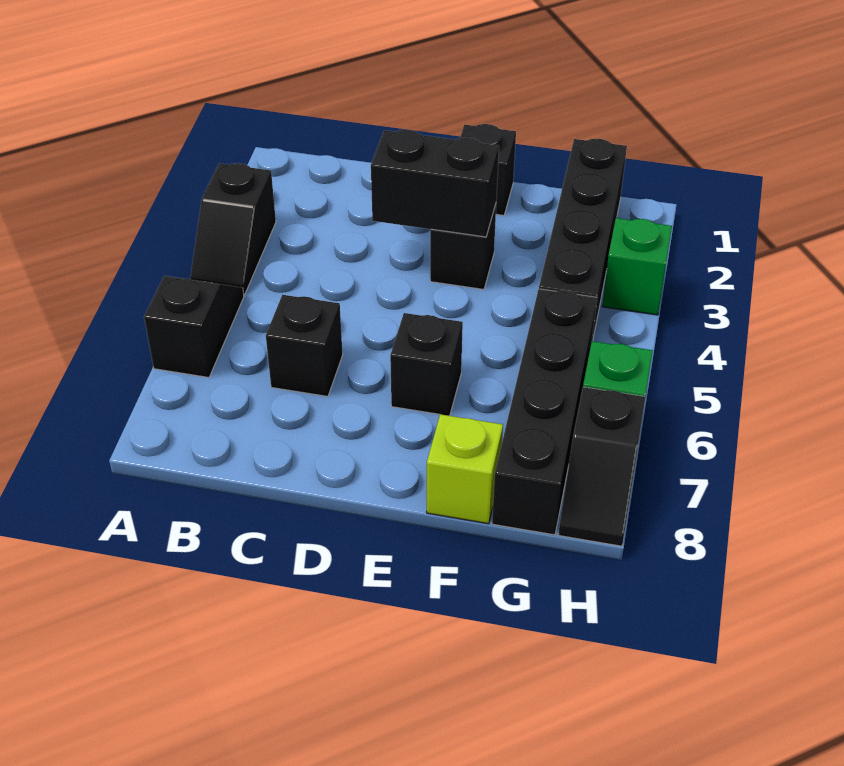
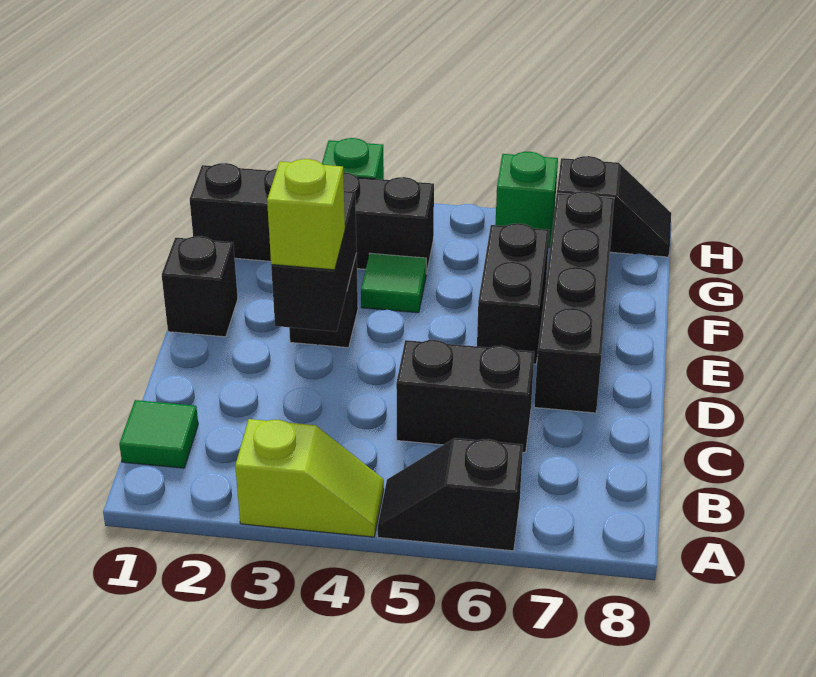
black 1x2 slope [190,163,276,295] -> lime 1x2 slope [235,419,384,537]
none -> green 1x1 tile [119,400,198,468]
black 1x1 brick [266,295,343,396] -> black 1x2 brick [396,340,534,452]
black 1x1 brick [390,313,463,416] -> black 1x2 brick [477,223,549,364]
none -> green 1x1 tile [361,253,426,313]
lime 1x1 brick [427,414,503,524] -> lime 1x1 brick moved to [267,159,345,270]
black 1x4 brick [492,289,597,535] -> black 1x4 brick turned to [534,191,614,413]

